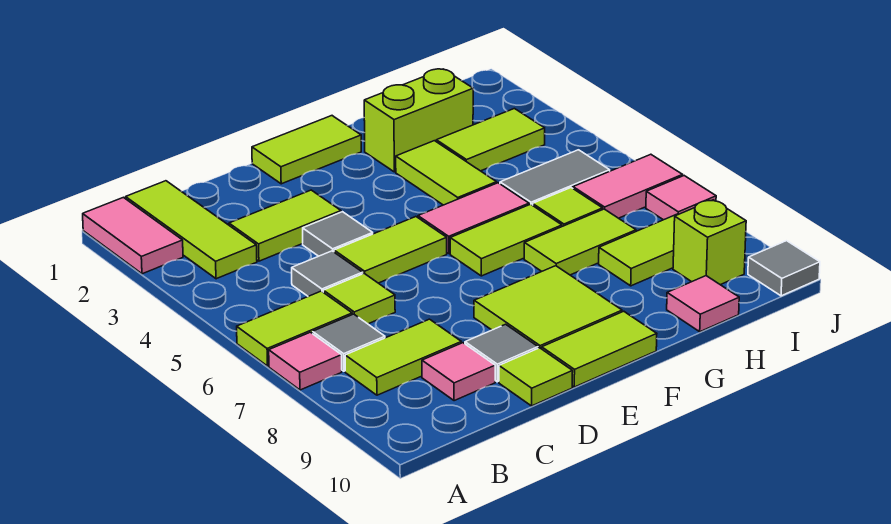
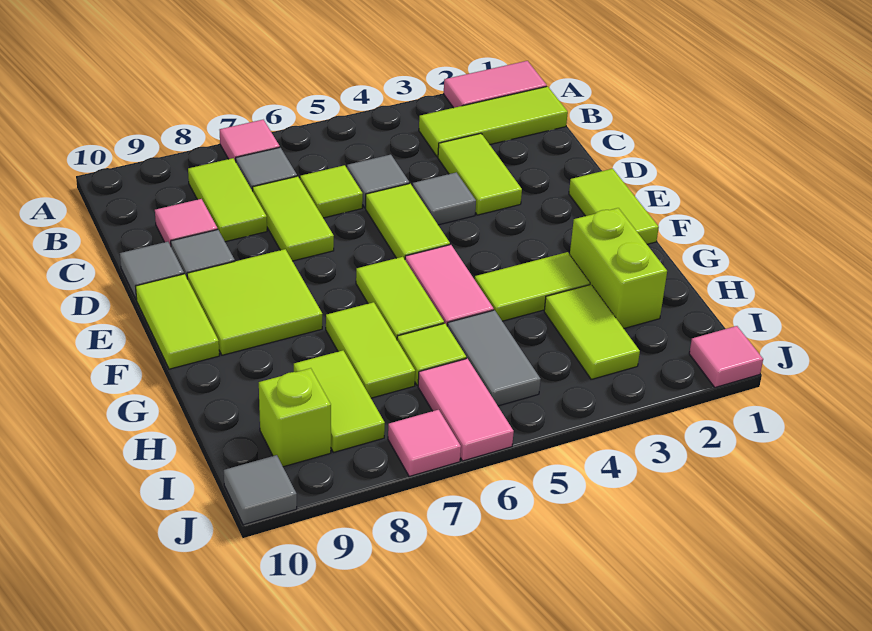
lime 1x2 tile [237,291,352,366] -> lime 1x2 tile moved to [253,176,334,261]
lime 1x1 tile [499,348,573,406] -> grey 1x1 tile [120,242,184,300]
pink 1x1 tile [667,276,739,332] -> pink 1x1 tile moved to [689,326,763,387]

